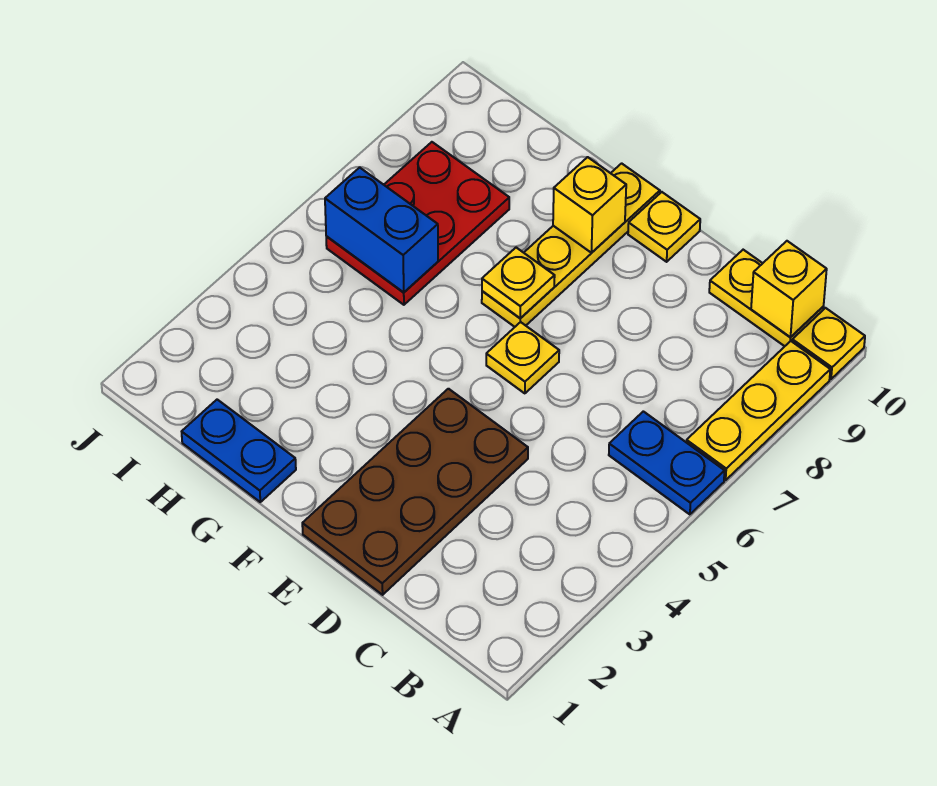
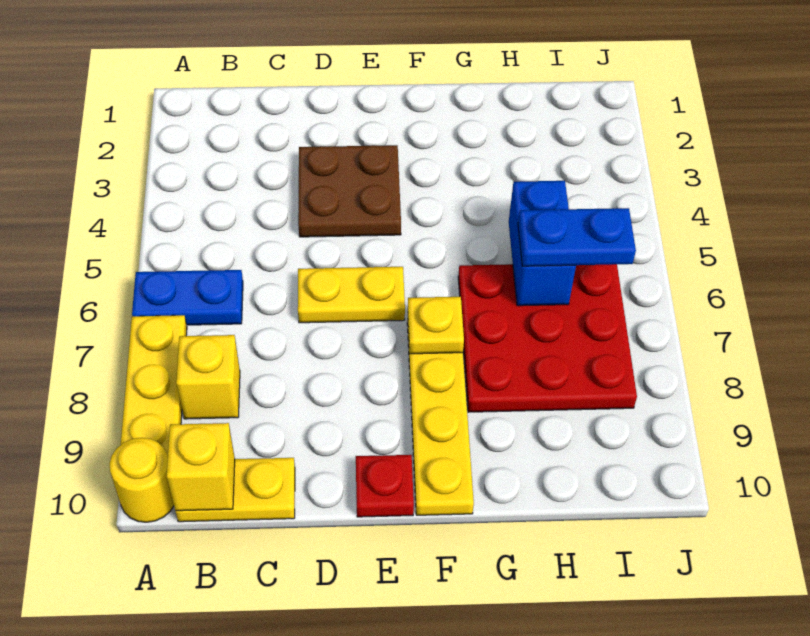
yellow 1x1 plate [792,308,865,379] -> yellow 1x1 round brick [110,438,174,522]
brown 2x4 plate [302,389,528,595] -> brown 2x2 plate [298,145,401,237]
yellow 1x1 plate [486,322,559,393] -> yellow 1x2 plate [298,267,405,323]
yellow 1x1 plate [628,192,700,262] -> red 1x1 plate [356,455,414,517]
yellow 1x1 brick [553,157,626,253] -> yellow 1x1 brick moved to [176,335,240,419]
blue 1x2 plate [182,400,296,502] -> blue 1x2 plate moved to [518,208,636,266]
red 2x3 plate [326,142,509,305] -> red 3x3 plate [458,264,637,412]
blue 1x2 brick [325,167,438,292] -> blue 1x2 brick turned to [509,181,576,306]

